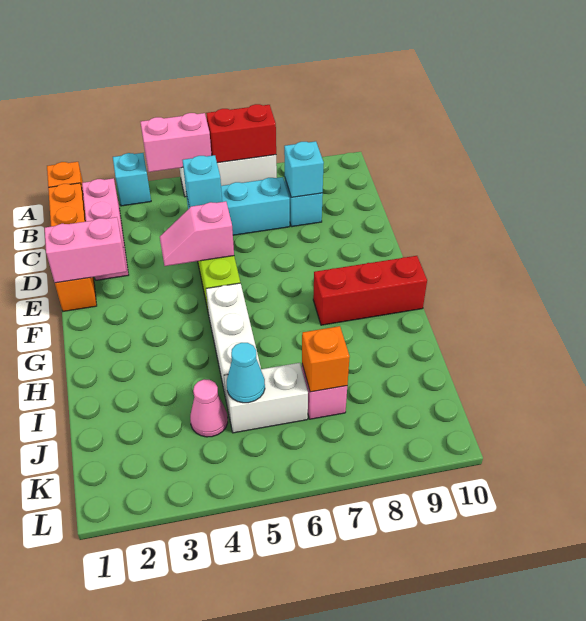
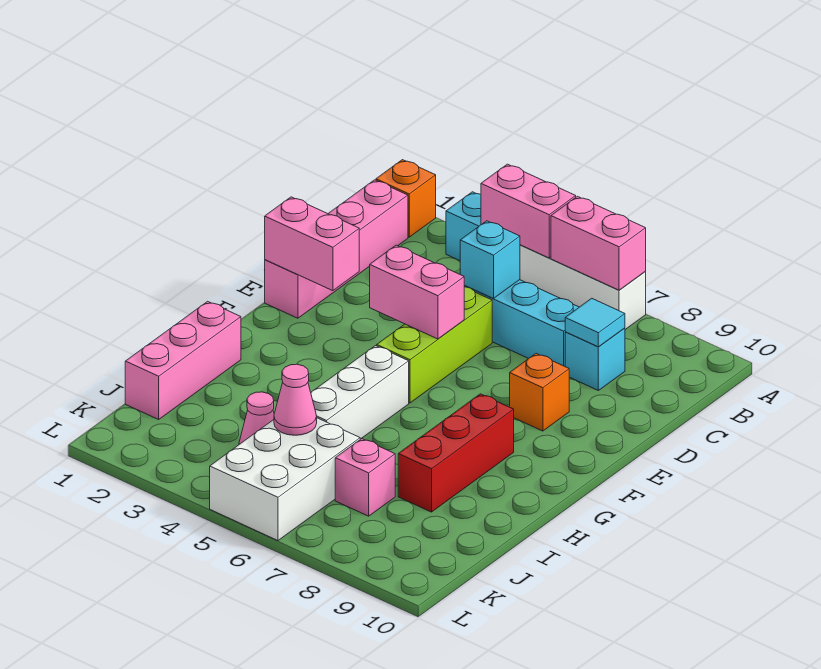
red 1x2 brick [206,104,276,163] -> pink 1x2 brick [551,196,646,290]
orange 1x4 brick [48,183,97,311] -> pink 1x4 brick [265,180,408,318]
pink 1x3 brick [82,178,128,280] -> pink 1x3 brick moved to [125,301,241,419]
cyan 1x1 brick [284,141,324,197] -> cyan 1x1 tile [565,298,625,347]
pink 1x2 slope [160,201,234,266] -> pink 1x2 brick [370,245,464,339]
red 1x3 brick [313,256,427,325] -> red 1x3 brick turned to [398,394,514,512]
white 1x2 brick [224,363,308,433] -> white 2x3 brick [210,418,360,541]
cyan 1x1 cone [227,343,265,403] -> pink 1x1 cone [274,364,317,435]
orange 1x1 brick [302,326,350,392] -> orange 1x1 brick moved to [510,354,569,431]

